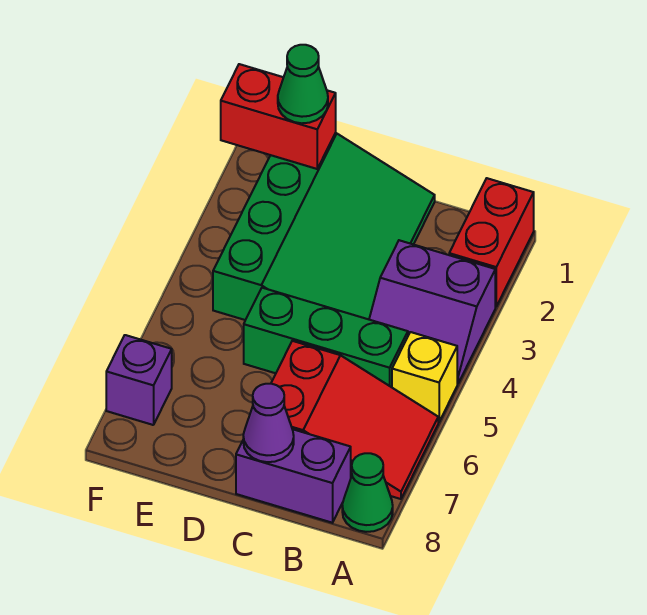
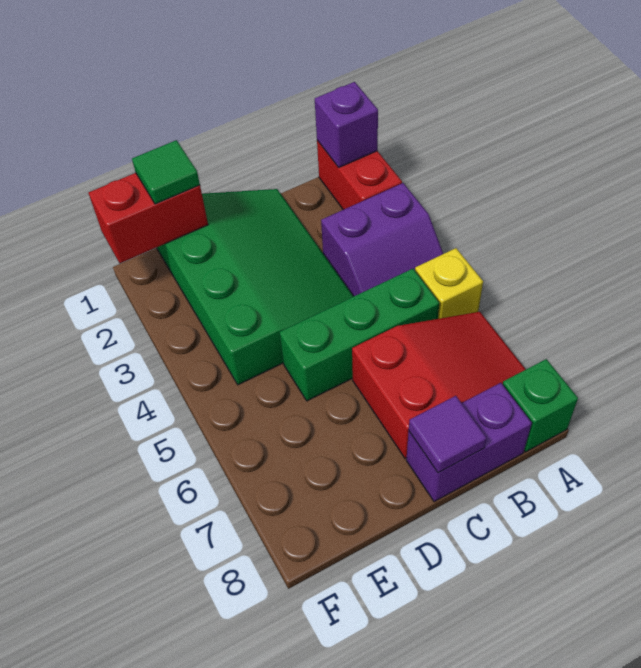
green 1x1 cone [342,453,393,532] -> green 1x1 brick [502,359,578,452]
purple 1x1 cone [243,384,294,462] -> purple 1x1 tile [409,396,487,473]
green 1x1 cone [278,45,328,123] -> green 1x1 tile [132,140,200,204]
purple 1x1 brick [106,335,172,425] -> purple 1x1 brick moved to [315,82,378,167]

